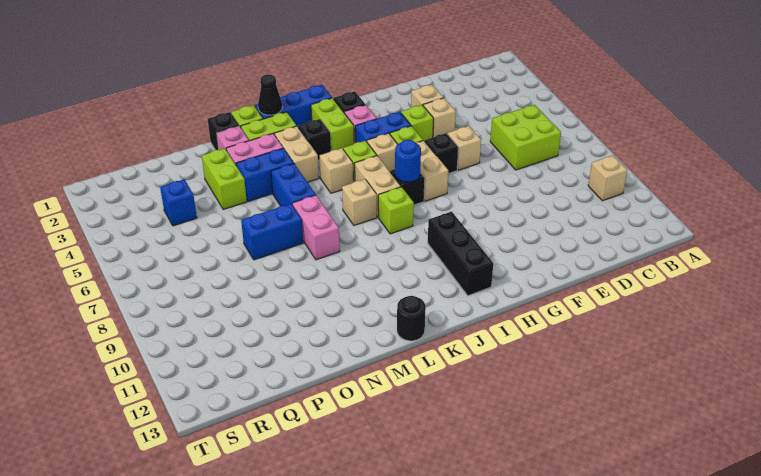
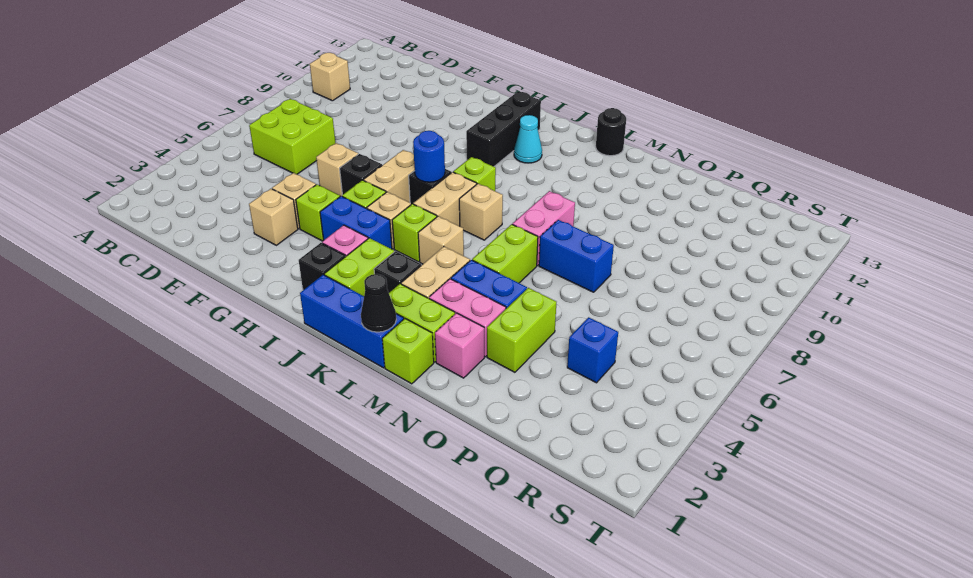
none -> cyan 1x1 cone [514,115,542,163]
blue 1x2 brick [271,164,316,206] -> lime 1x2 brick [472,224,538,283]
black 1x1 brick [208,112,239,150] -> none

